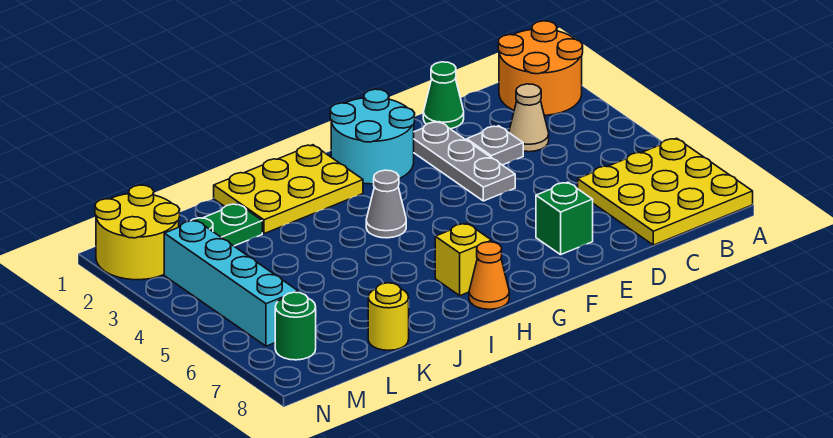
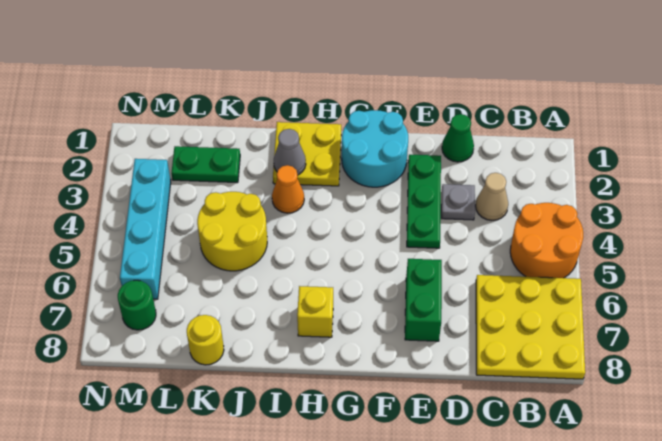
orange 2x2 round brick [498,21,583,115] -> orange 2x2 round brick moved to [510,203,583,278]
grey 1x3 plate [414,122,515,201] -> green 1x3 plate [407,155,441,248]
green 1x1 brick [536,182,593,255] -> green 1x2 brick [405,259,442,341]
yellow 2x3 plate [214,145,363,234] -> yellow 2x2 plate [273,122,341,186]
grey 1x1 cone [366,170,406,238] -> grey 1x1 cone moved to [274,129,306,175]
orange 1x1 cone [469,242,509,309] -> orange 1x1 cone moved to [272,165,304,213]
yellow 2x2 round brick [95,185,180,280] -> yellow 2x2 round brick moved to [197,192,267,271]

